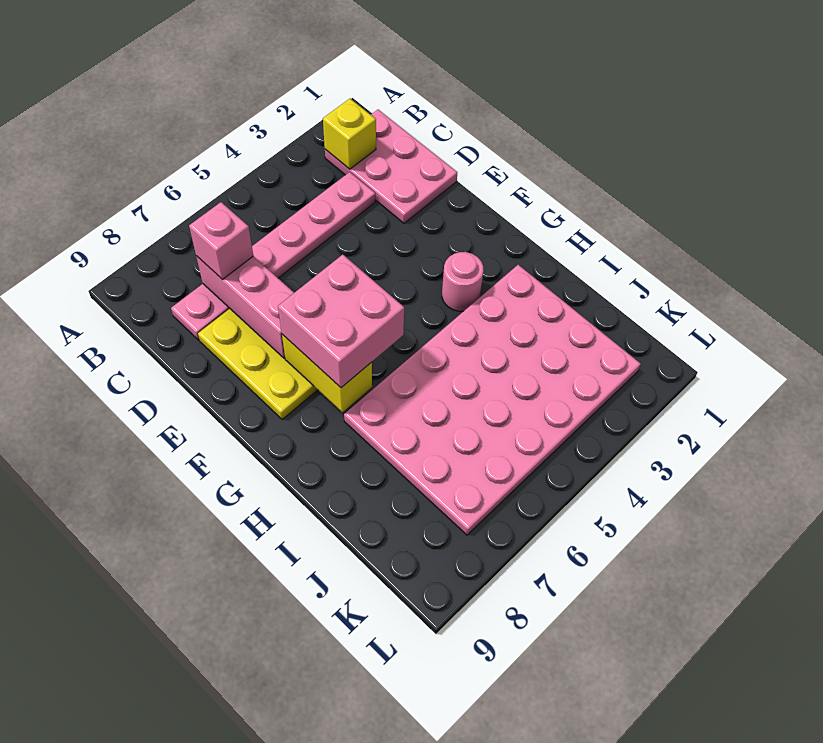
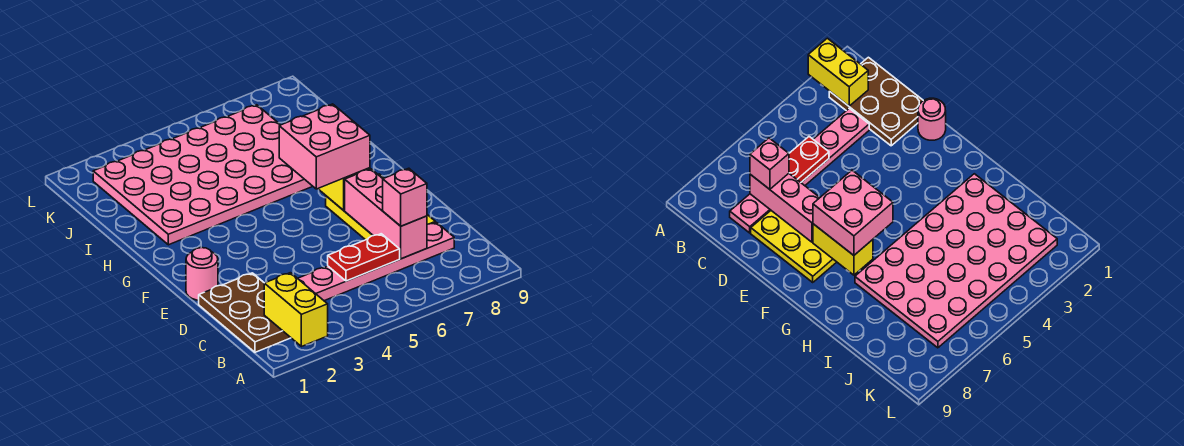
pink 2x3 plate [325,110,457,223] -> brown 2x3 plate [199,273,291,352]
yellow 1x1 brick [323,99,376,169] -> yellow 1x2 brick [264,273,328,347]
none -> red 1x2 plate [328,234,400,281]
pink 1x1 round brick [442,252,484,311] -> pink 1x1 round brick moved to [186,248,218,300]

